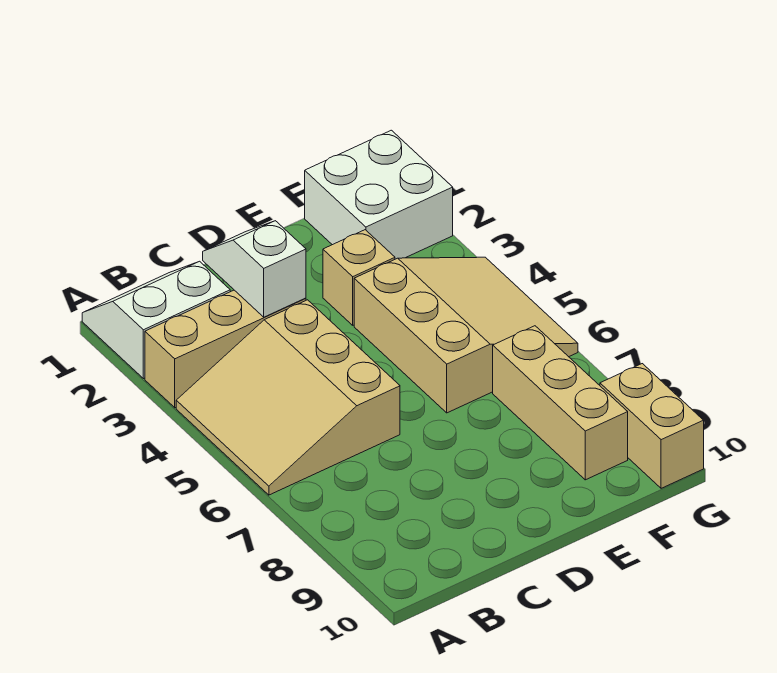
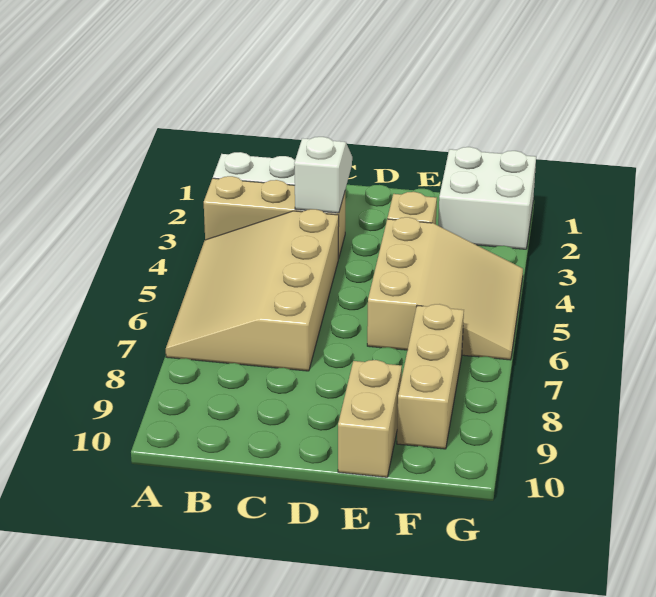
tan 3x3 slope [176,300,400,495] -> tan 3x4 slope [166,209,339,371]
tan 1x2 brick [600,364,704,488] -> tan 1x2 brick moved to [338,360,402,477]

